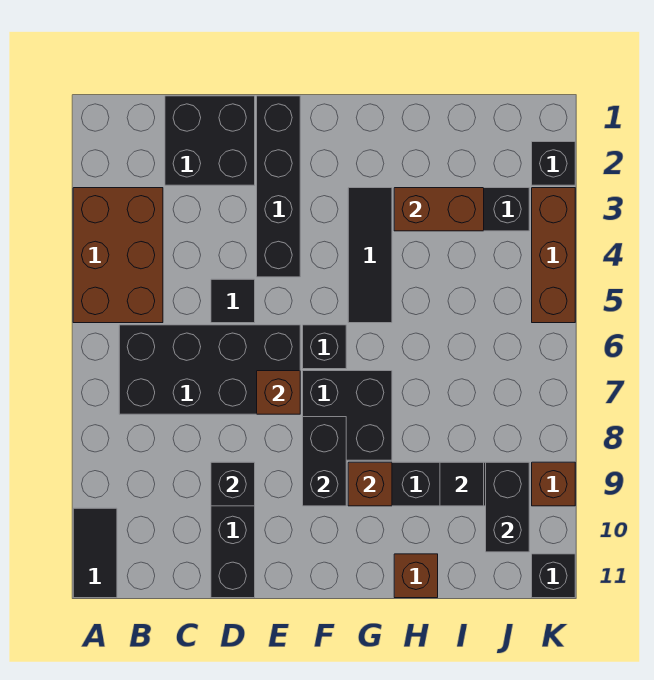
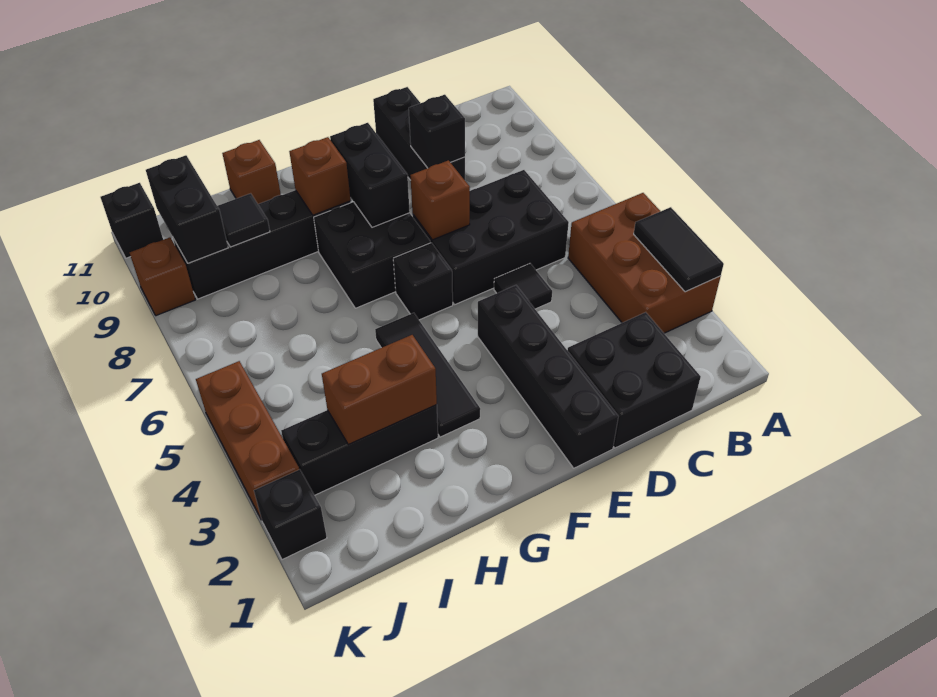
black 1x2 tile [73,508,117,598] -> black 1x2 tile moved to [634,207,724,292]
black 2x4 brick [119,325,300,414] -> black 2x3 brick [413,170,569,304]

